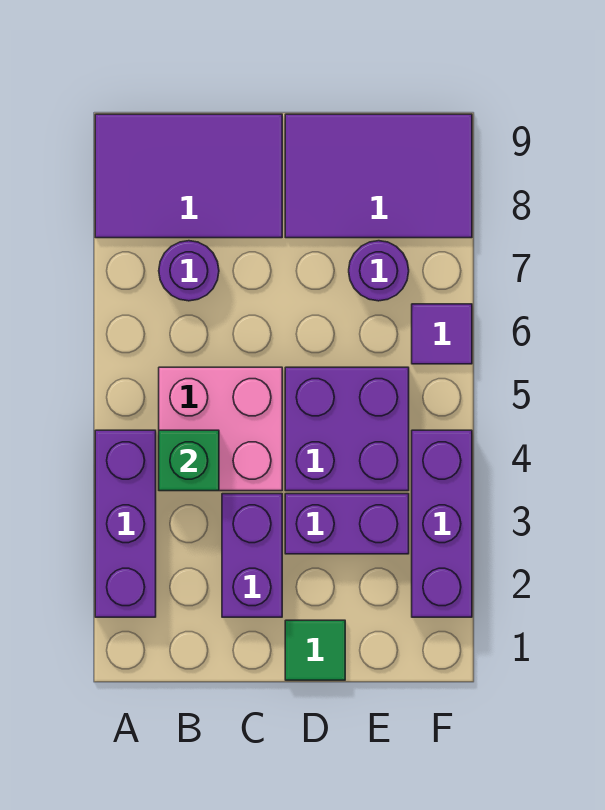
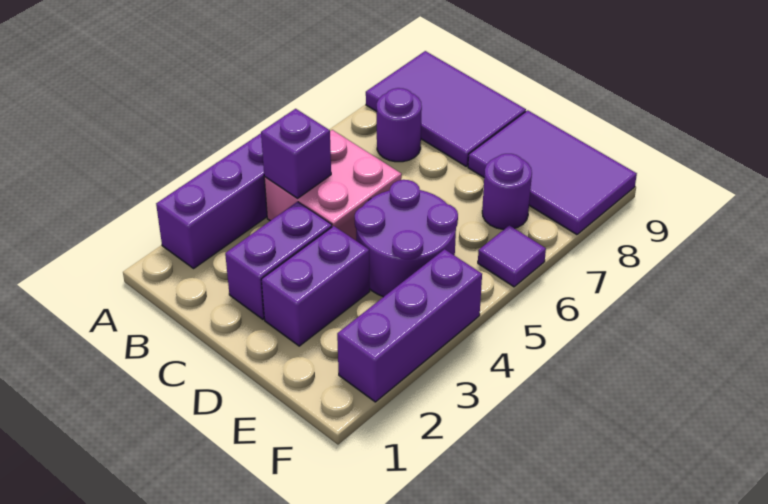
green 1x1 brick [159,430,219,491] -> purple 1x1 brick [261,109,331,198]
green 1x1 tile [285,620,345,680] -> none
purple 1x2 brick [285,494,409,554] -> purple 1x2 brick turned to [261,226,370,346]
purple 2x2 brick [285,367,409,491] -> purple 2x2 round brick [355,180,458,297]

